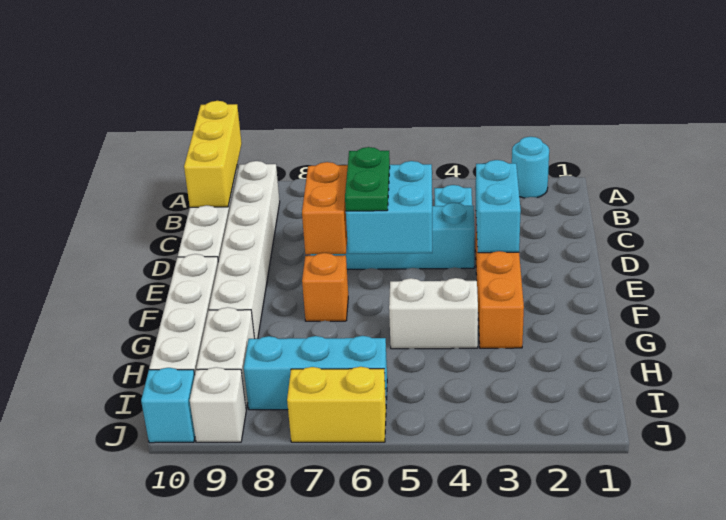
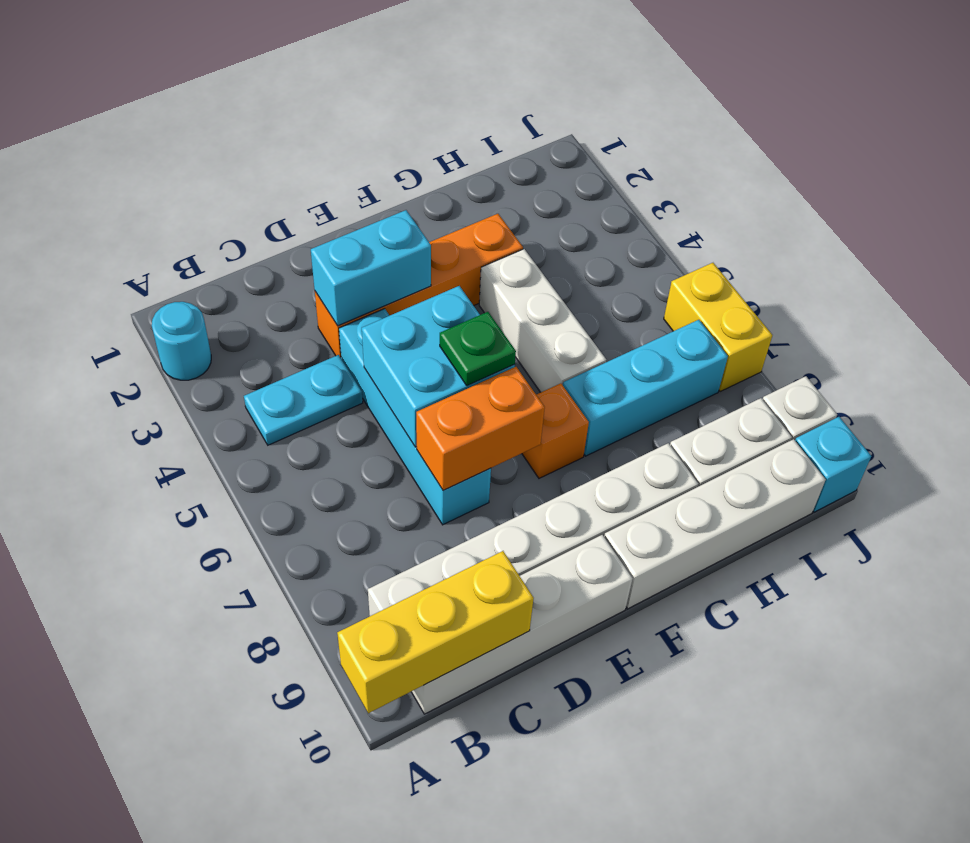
green 1x2 plate [345,147,390,211] -> green 1x1 plate [440,312,516,386]
white 1x2 brick [389,278,478,349] -> white 1x3 brick [479,249,606,392]
cyan 1x3 brick [244,336,387,410] -> cyan 1x3 brick turned to [563,320,728,456]

